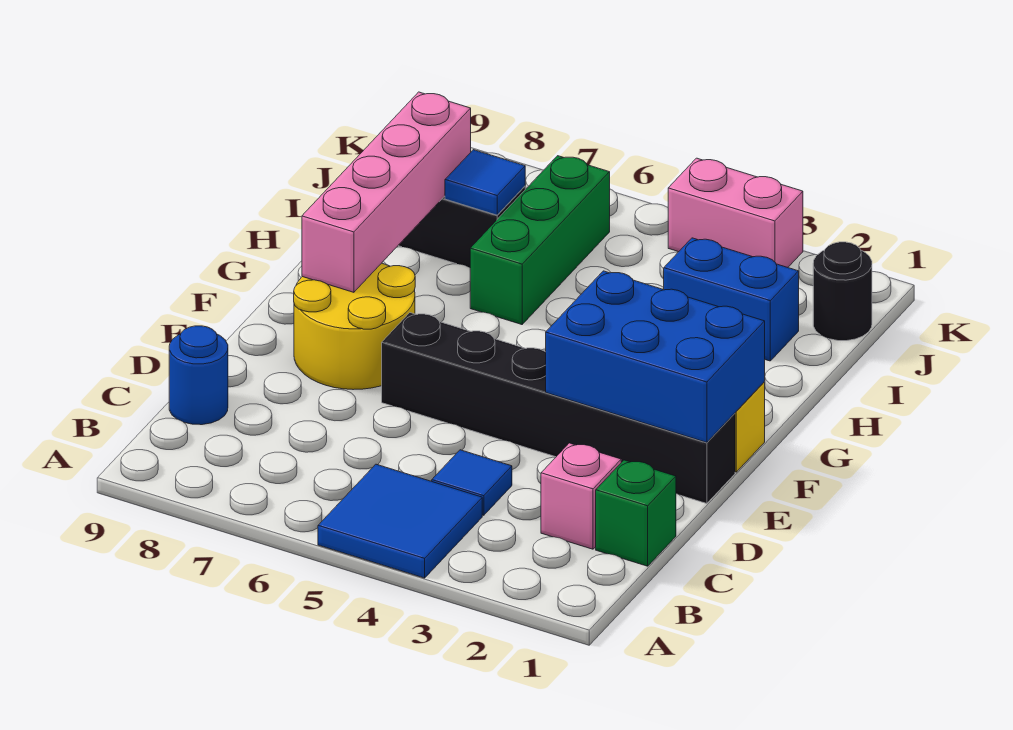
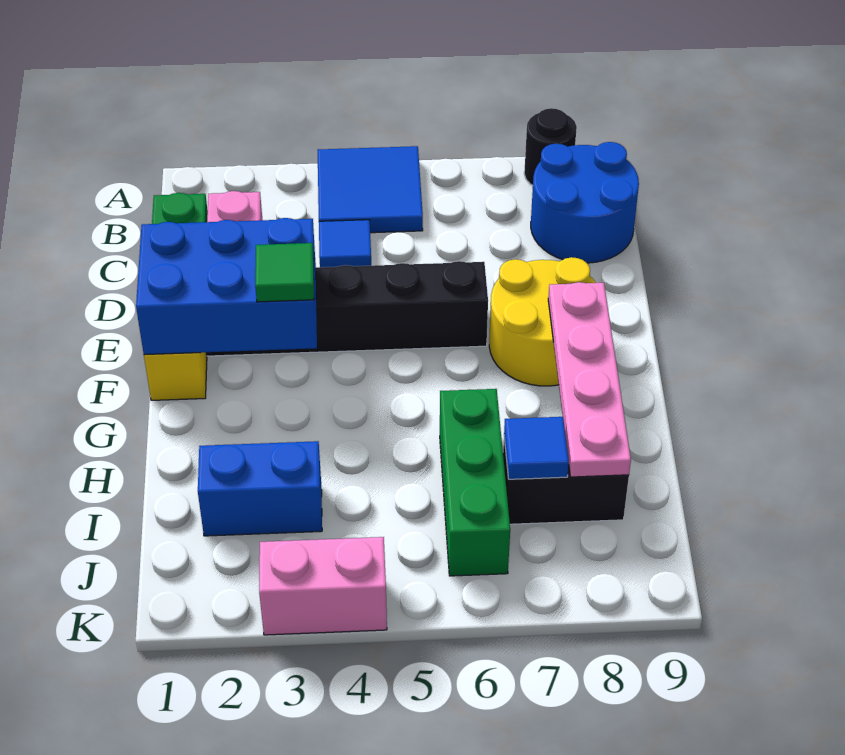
blue 1x1 round brick [169,326,228,425] -> blue 2x2 round brick [531,142,639,263]
none -> green 1x1 tile [255,243,314,302]
pink 1x4 brick [302,92,471,292] -> pink 1x4 plate [548,282,631,477]
black 1x1 round brick [813,242,872,341] -> black 1x1 round brick moved to [524,108,577,185]

